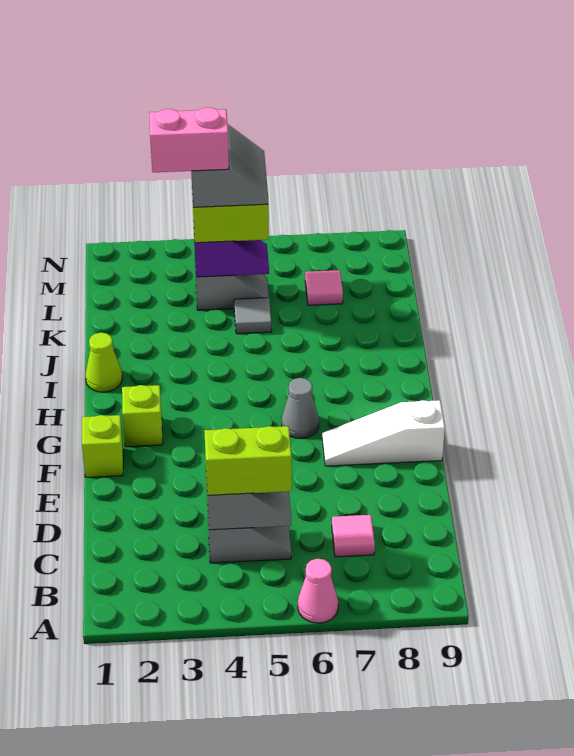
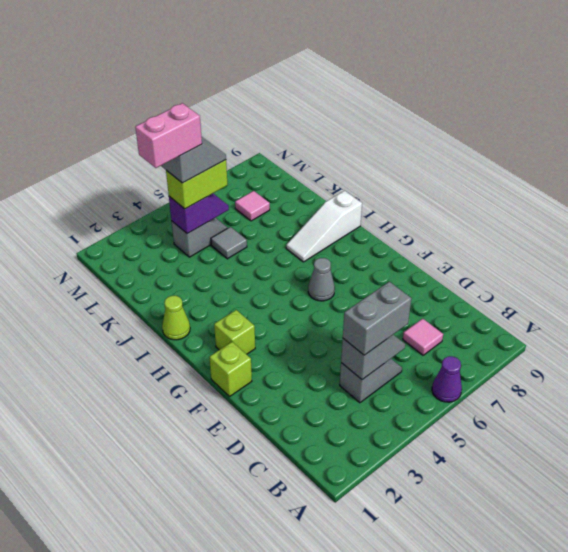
pink 1x1 cone [298,559,338,623] -> purple 1x1 cone [432,356,462,402]
lime 1x2 brick [204,426,292,495] -> grey 1x2 brick [343,282,412,355]
white 1x3 slope [322,400,445,466] -> white 1x3 slope moved to [286,191,362,262]

